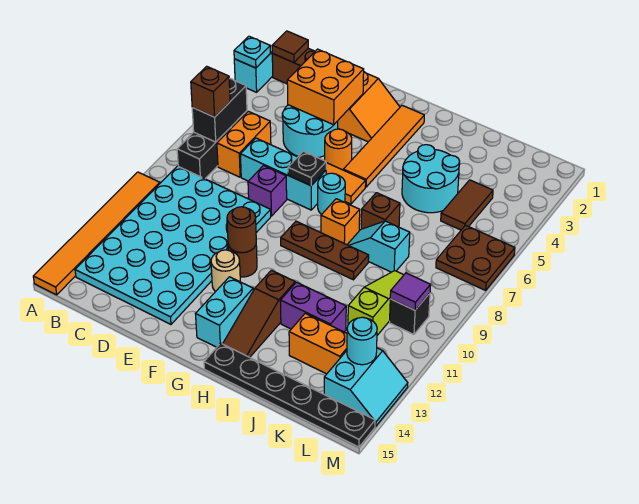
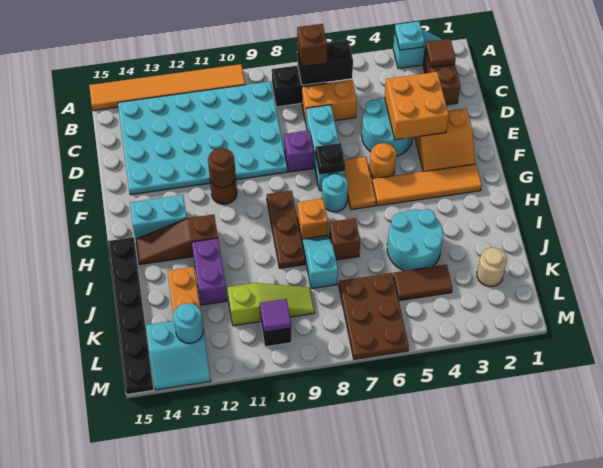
tan 1x1 round brick [211,250,240,292] -> tan 1x1 round brick moved to [477,248,507,287]
brown 2x2 plate [436,225,515,290] -> brown 2x3 plate [339,273,409,359]

